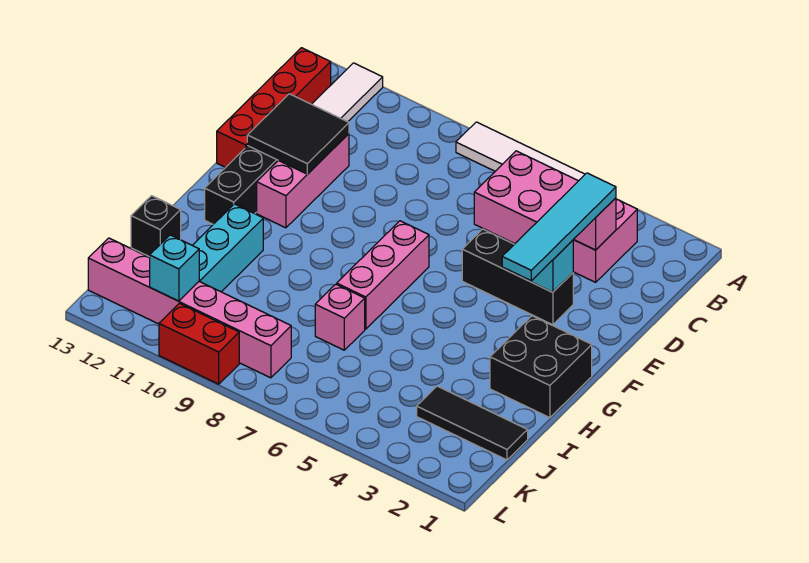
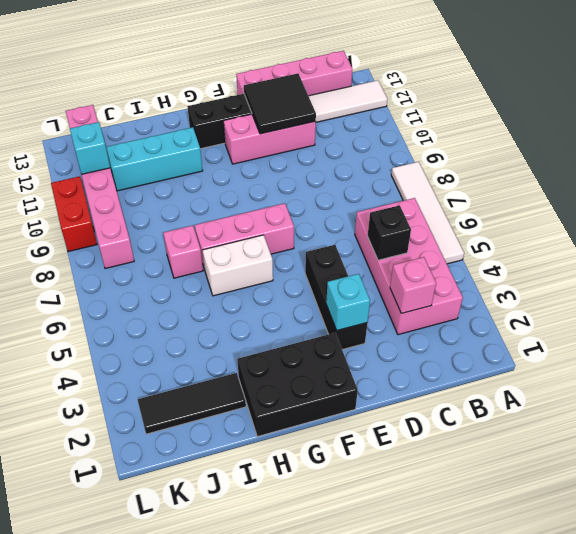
red 1x4 brick [217,48,331,168] -> pink 1x4 brick [236,51,352,96]
cyan 1x4 tile [502,173,616,281] -> none
black 2x2 brick [490,316,592,418] -> black 2x3 brick [237,333,358,437]
none -> white 1x2 brick [203,235,273,296]
black 1x1 brick [131,196,181,257] -> black 1x1 brick moved to [368,205,411,260]
black 1x3 tile [417,386,528,460] -> black 1x3 tile turned to [138,373,246,434]

